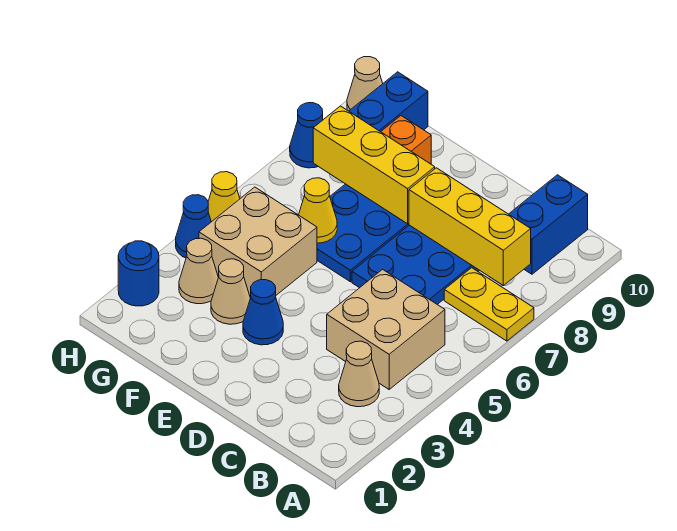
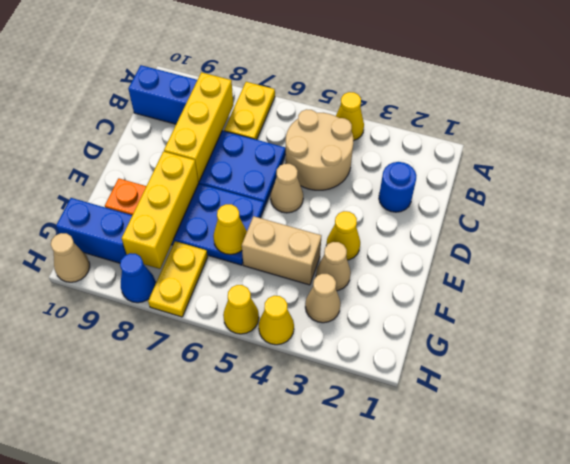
none -> yellow 1x1 cone [336,92,364,141]
tan 1x1 cone [339,341,379,407] -> tan 1x1 cone moved to [271,164,303,213]
tan 2x2 brick [327,269,445,389] -> tan 2x2 round brick [285,109,354,190]
blue 1x1 cone [243,280,283,345] -> yellow 1x1 cone [326,211,360,260]
tan 2x2 brick [199,187,317,298] -> tan 1x2 brick [242,216,321,285]
none -> yellow 1x2 plate [148,241,208,317]
blue 1x1 round brick [118,241,159,306] -> blue 1x1 round brick moved to [379,162,416,212]
blue 1x1 cone [176,195,211,258] -> yellow 1x1 cone [259,296,294,345]

